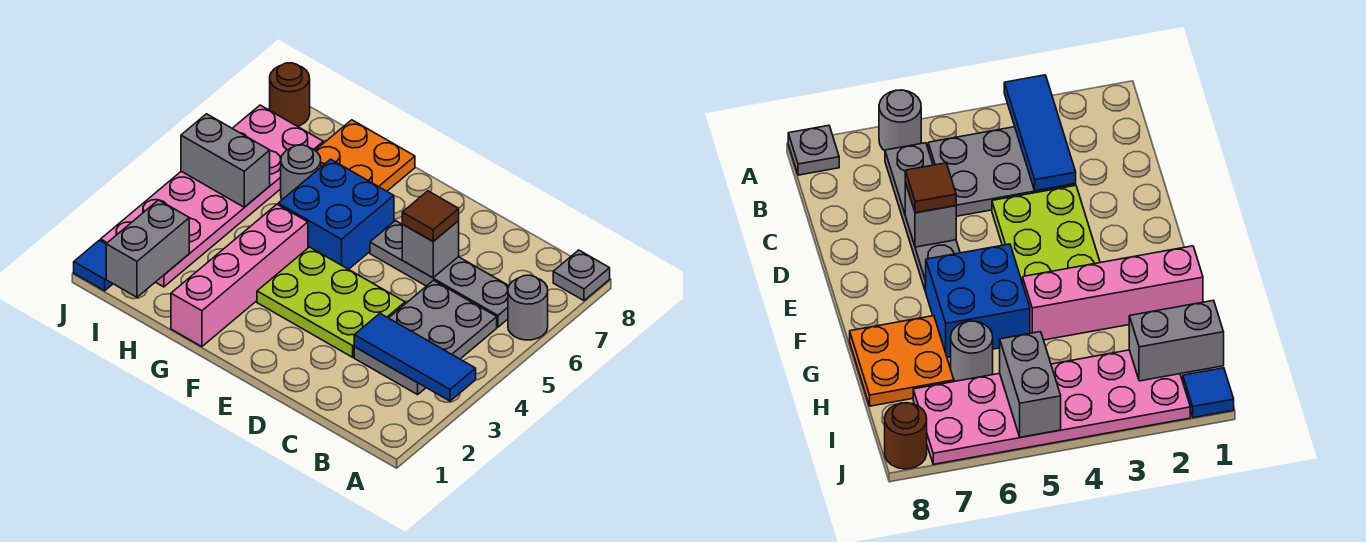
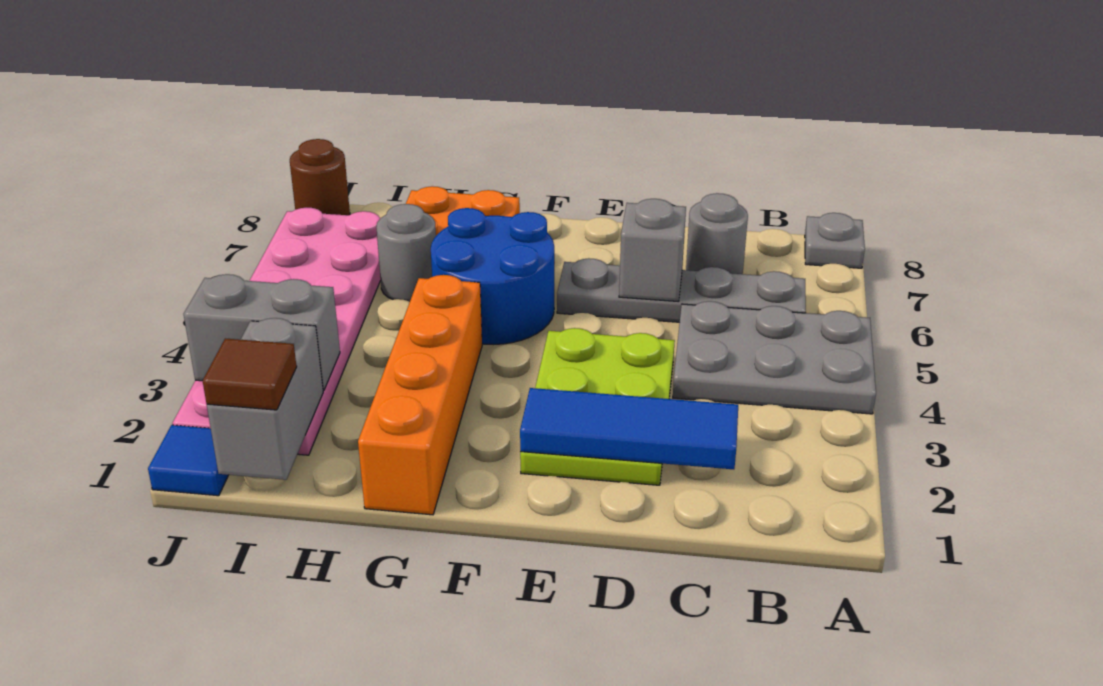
blue 1x3 tile [354,314,476,401] -> blue 1x3 tile moved to [520,388,738,469]
grey 1x1 round brick [508,275,548,340] -> grey 1x1 round brick moved to [686,193,748,274]
grey 2x3 plate [354,281,497,395] -> grey 2x3 plate turned to [673,301,876,414]
lime 2x3 plate [257,247,405,357] -> lime 2x3 plate turned to [520,328,675,485]
brown 1x1 tile [402,191,459,241] -> brown 1x1 tile moved to [203,338,297,410]
blue 2x2 brick [278,159,394,269] -> blue 2x2 round brick [431,208,554,344]
pink 1x4 brick [171,204,308,347] -> orange 1x4 brick [358,275,482,515]
grey 1x2 brick [181,114,270,207] -> grey 1x2 brick moved to [184,274,340,391]

